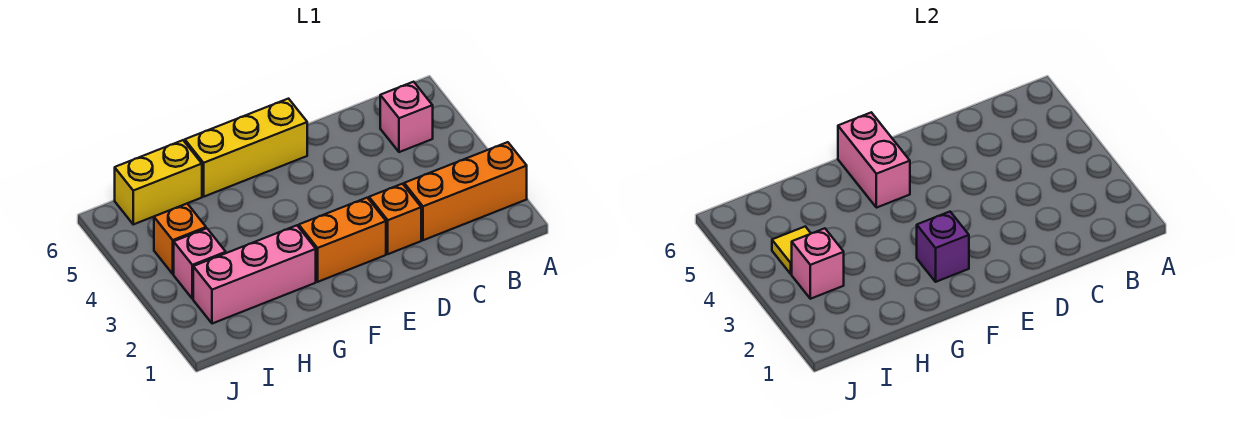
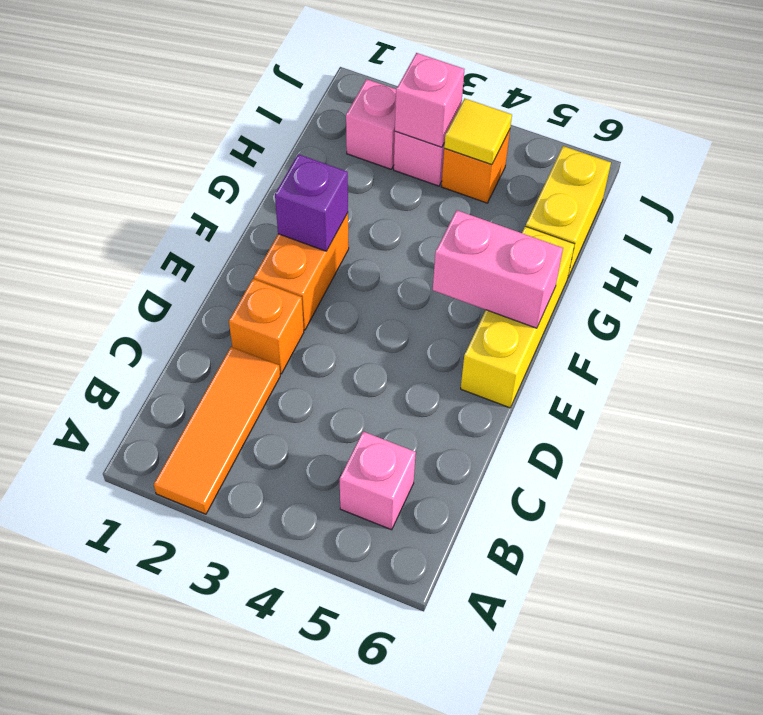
orange 1x3 brick [404,142,527,240] -> orange 1x3 tile [154,347,280,514]
pink 1x3 brick [193,225,316,324] -> pink 1x1 brick [346,79,396,169]

